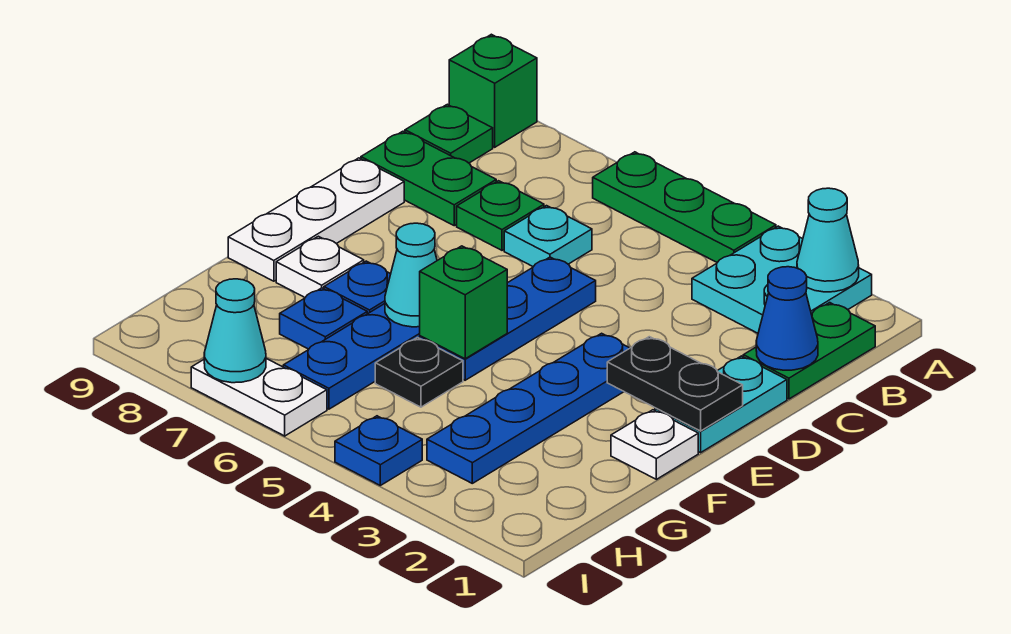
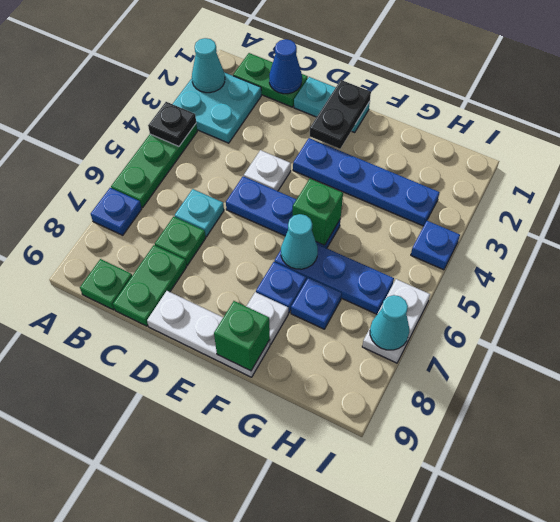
none -> blue 1x1 plate [91,188,142,235]
green 1x1 brick [449,34,537,147] -> green 1x1 brick moved to [214,301,270,371]
white 1x1 plate [611,410,698,479] -> white 1x1 plate moved to [244,150,291,191]
black 1x1 plate [375,338,463,407] -> black 1x1 plate moved to [148,102,196,146]

